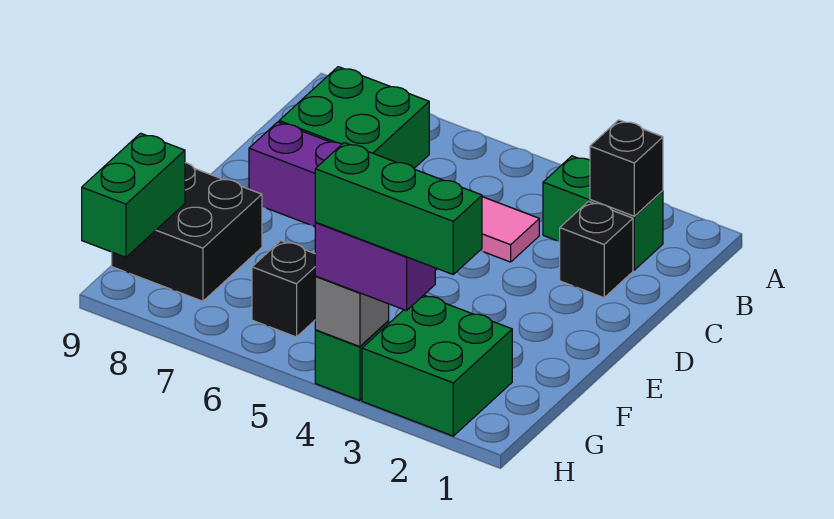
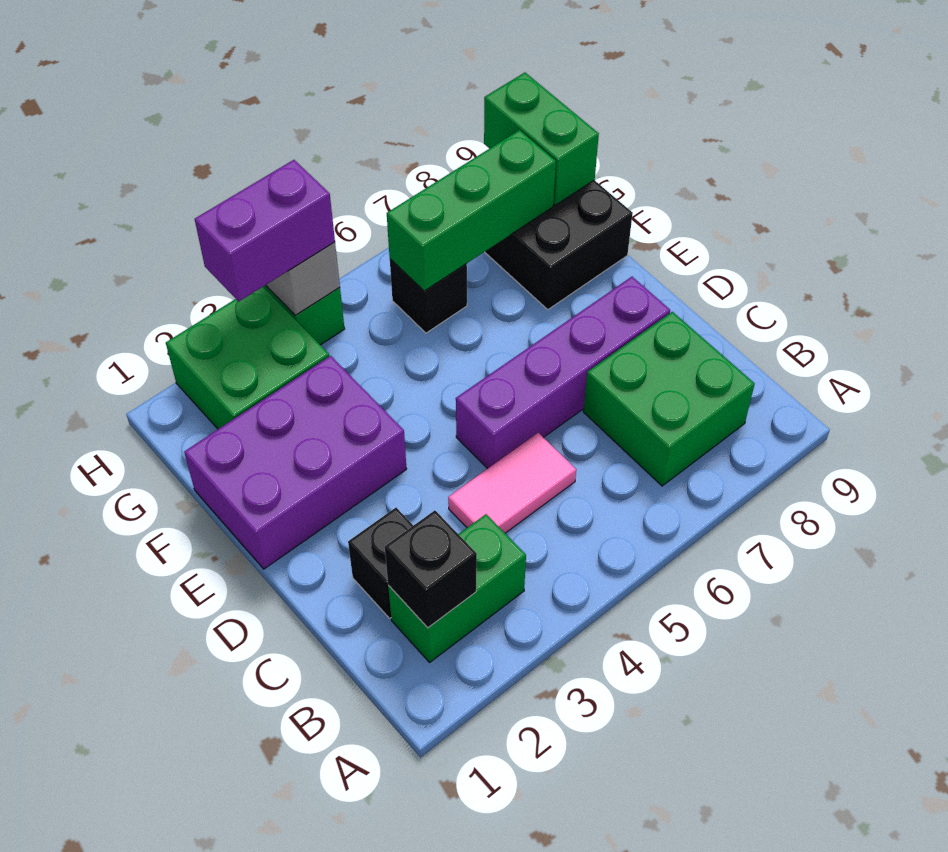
none -> purple 2x3 brick [184,356,406,569]
green 1x3 brick [315,143,482,274] -> green 1x3 brick moved to [387,130,556,291]

